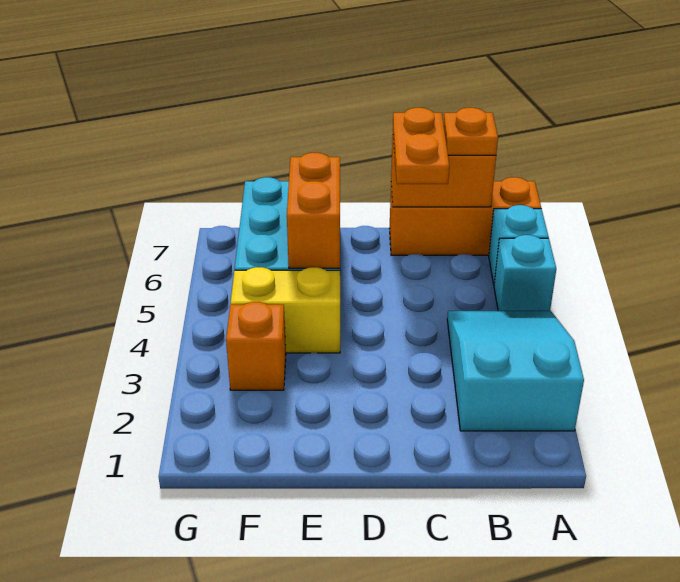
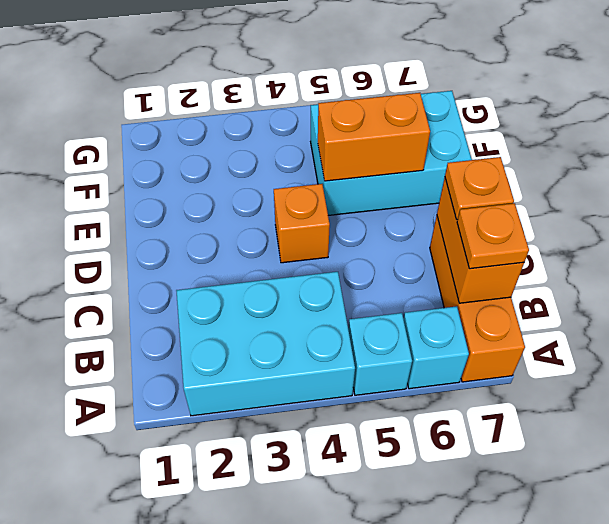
cyan 2x3 slope [447,311,584,431] -> cyan 2x3 brick [176,272,355,416]
orange 1x2 plate [393,108,449,184] -> orange 1x1 plate [445,157,514,220]
yellow 1x2 brick [231,267,340,353] -> none
orange 1x1 brick [226,302,286,390] -> orange 1x1 brick moved to [274,184,330,263]

